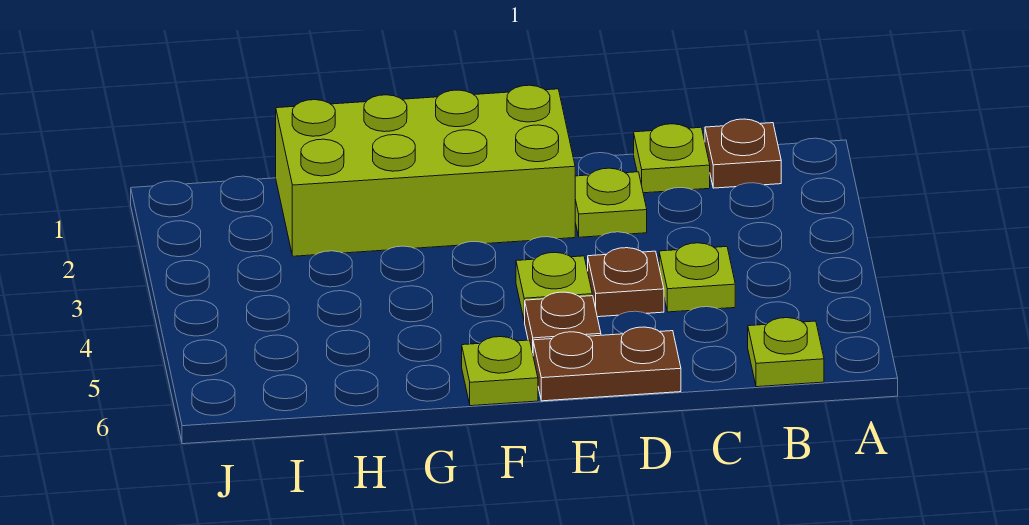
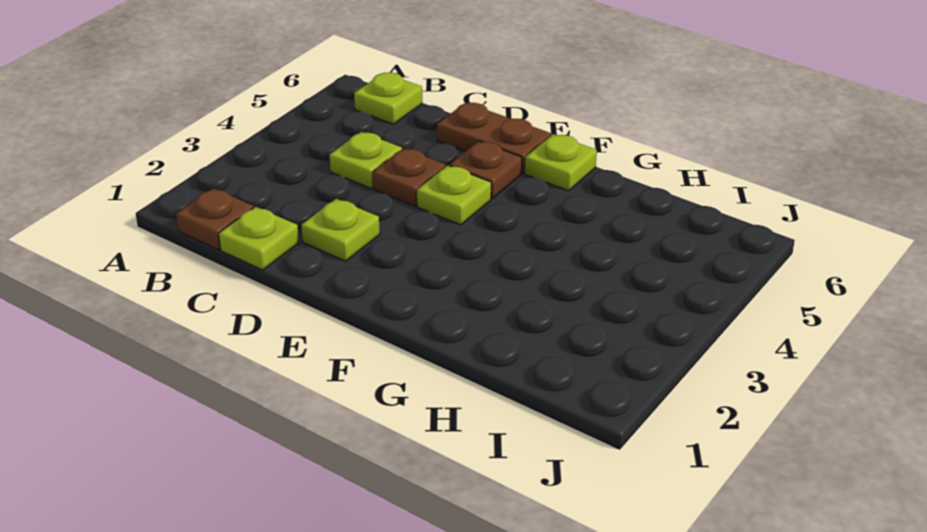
lime 2x4 brick [276,85,575,256] -> none

